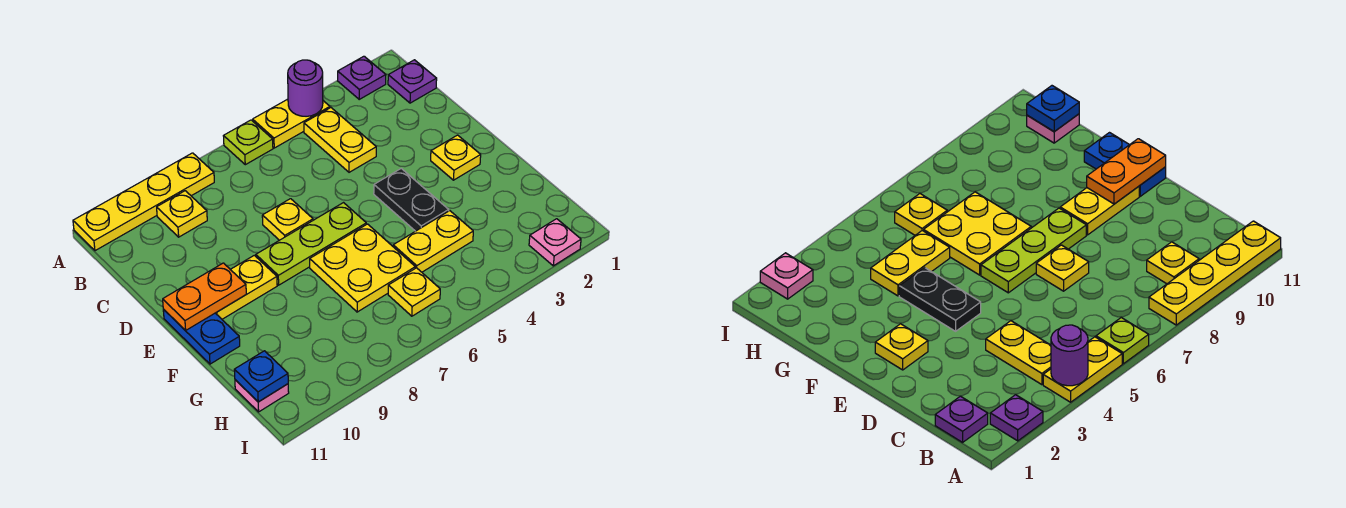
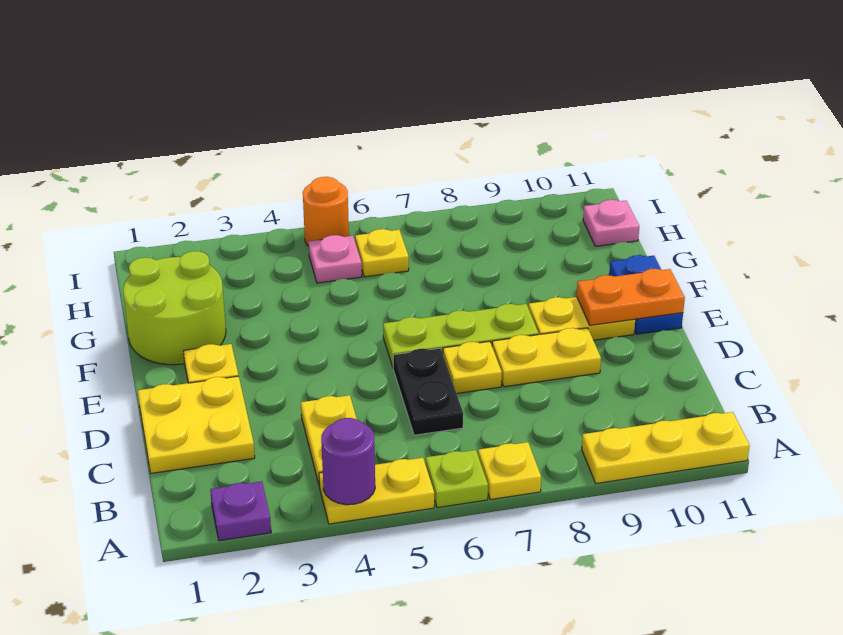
yellow 1x4 plate [73,153,214,251] -> yellow 1x3 plate [582,412,750,483]
purple 1x1 plate [388,60,437,103] -> none
yellow 1x1 plate [157,191,207,237] -> yellow 1x1 plate moved to [478,442,541,500]
black 1x2 plate [374,169,449,231] -> black 1x2 plate moved to [393,348,463,435]
none -> lime 2x2 round brick [123,251,226,365]
yellow 2x2 plate [310,224,415,312] -> yellow 2x2 plate moved to [138,376,255,473]
yellow 1x2 plate [393,211,473,272] -> yellow 1x2 plate moved to [492,328,601,387]
blue 1x1 plate [234,351,288,402] -> none
pink 1x1 plate [529,219,581,266] -> pink 1x1 plate moved to [308,235,362,283]
none -> orange 1x1 round brick [303,177,349,246]

